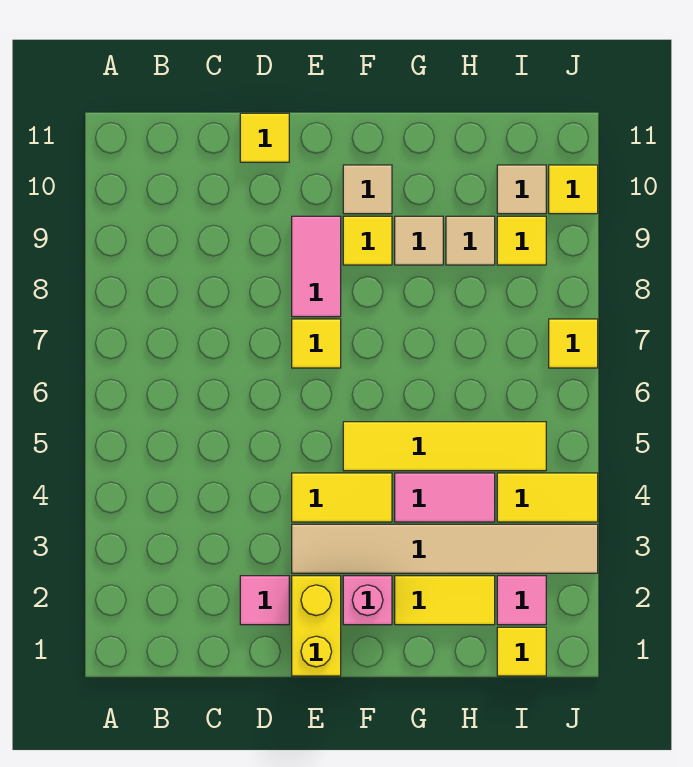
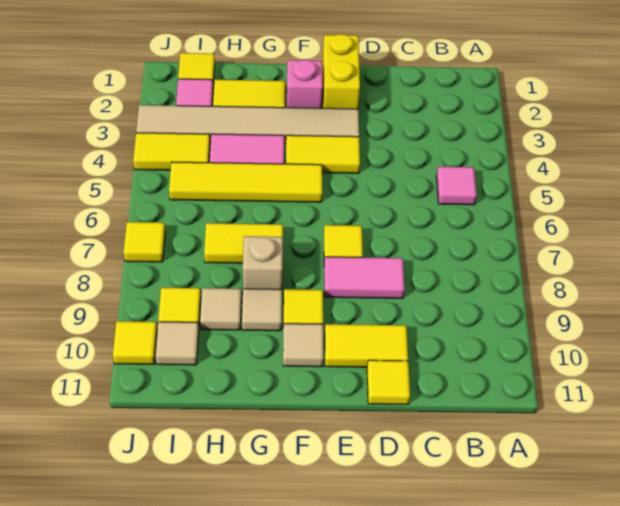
pink 1x1 tile [240,576,289,625] -> pink 1x1 tile moved to [436,167,477,205]
none -> yellow 1x2 tile [325,324,408,367]
pink 1x2 tile [292,216,341,317] -> pink 1x2 tile turned to [324,257,405,298]
none -> yellow 1x2 tile [204,223,283,263]
none -> tan 1x1 brick [243,236,283,289]

